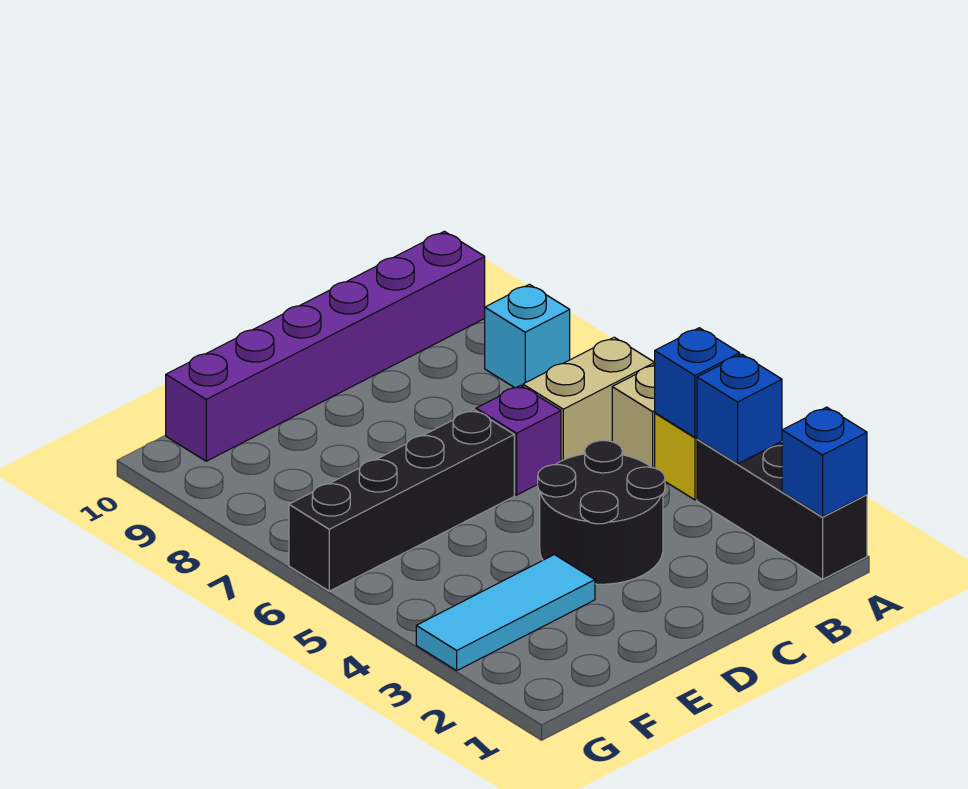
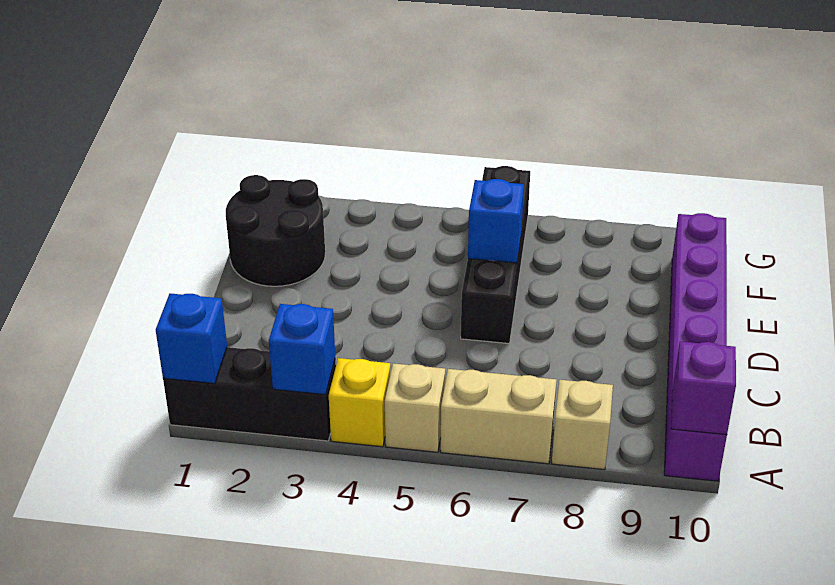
blue 1x1 brick [655,328,740,437] -> blue 1x1 brick moved to [468,179,524,263]
tan 1x2 brick [523,337,655,461] -> tan 1x2 brick turned to [441,369,557,464]
cyan 1x1 brick [485,284,570,388] -> tan 1x1 brick [552,380,613,470]
black 2x2 round brick [538,441,665,584] -> black 2x2 round brick moved to [226,175,325,286]
purple 1x1 brick [476,385,561,495] -> purple 1x1 brick moved to [671,341,736,435]
cyan 1x3 tile [416,555,595,670] -> none

